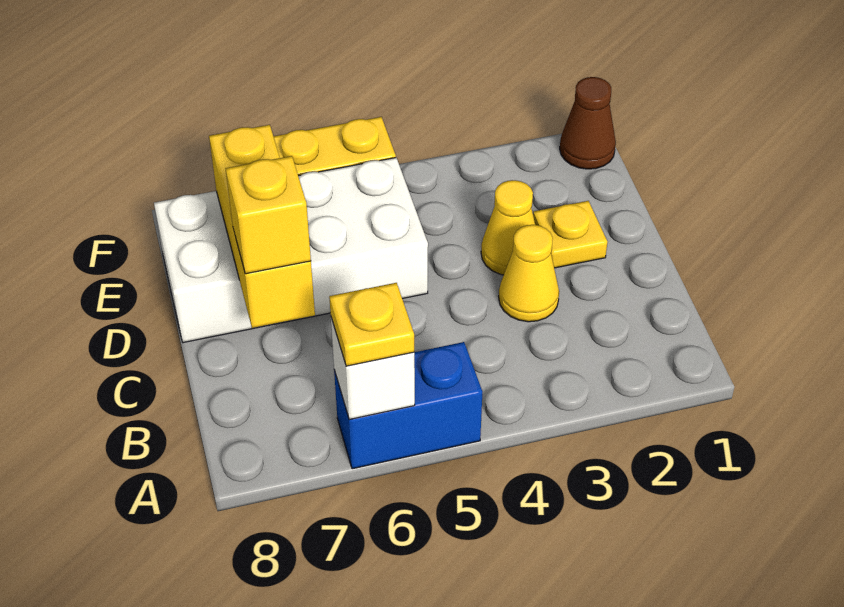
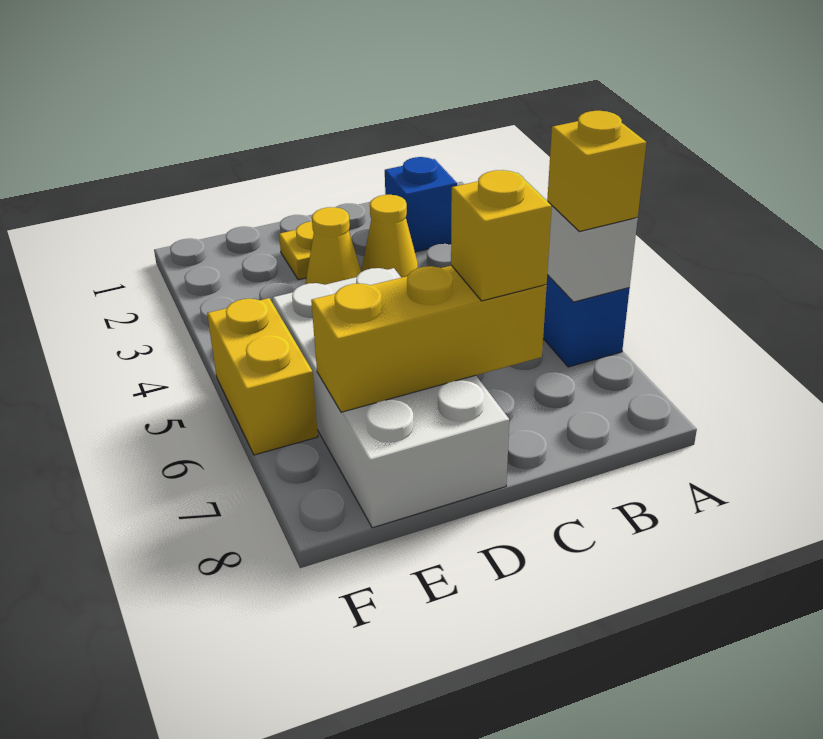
yellow 1x1 plate [329,283,414,366] -> yellow 1x1 brick [547,111,646,232]
none -> blue 1x1 brick [385,157,457,252]
brown 1x1 cone [560,77,616,169] -> none

